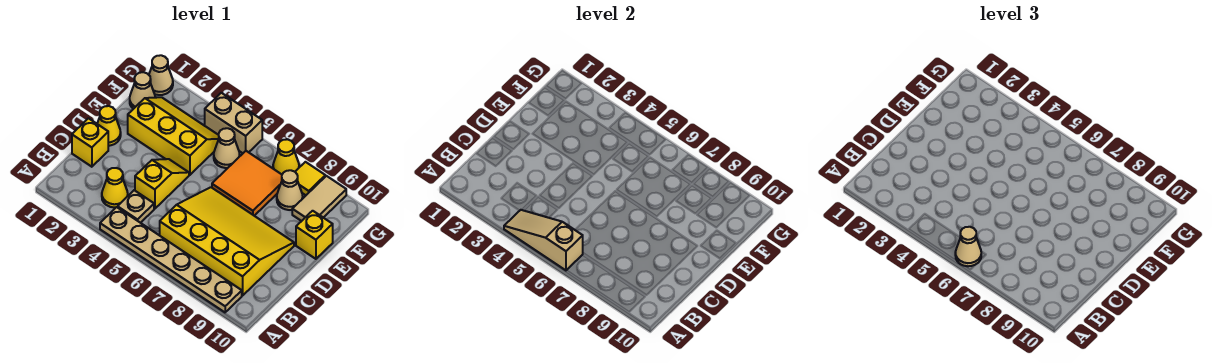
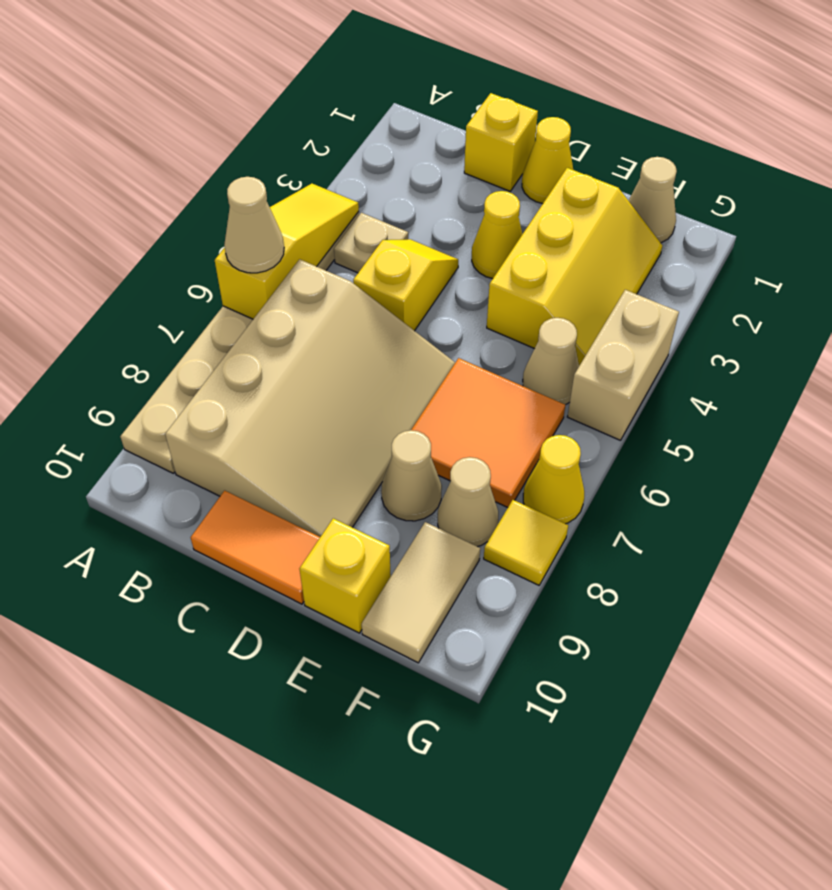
tan 1x3 slope [504,210,583,270] -> yellow 1x3 slope [215,184,359,319]
yellow 1x1 cone [102,168,128,207] -> yellow 1x1 cone moved to [472,191,522,279]
yellow 3x4 slope [160,187,294,296] -> tan 3x4 slope [165,259,455,537]
yellow 1x2 slope [135,159,189,209] -> yellow 1x2 slope turned to [353,239,458,331]
none -> orange 1x2 tile [191,491,320,604]
tan 1x2 tile [292,176,346,221] -> tan 1x2 tile turned to [362,522,480,663]
tan 1x1 cone [149,55,173,95] -> tan 1x1 cone moved to [381,430,442,521]

